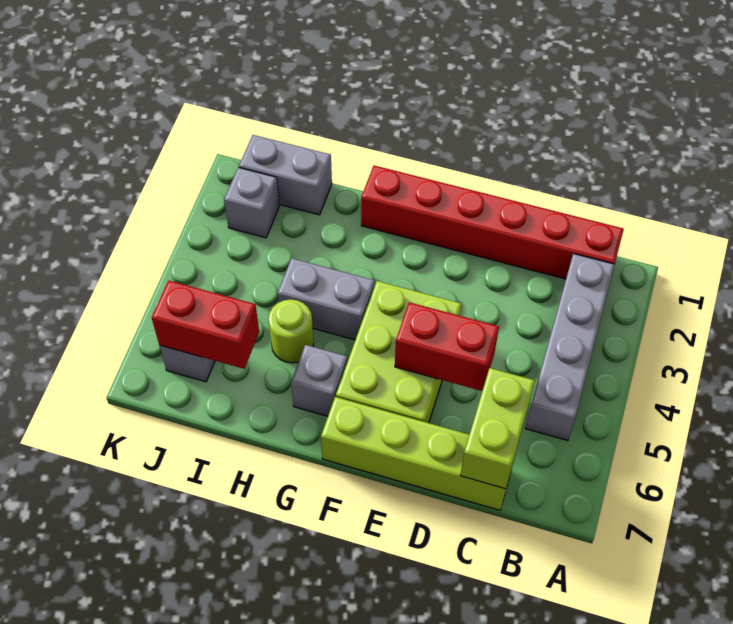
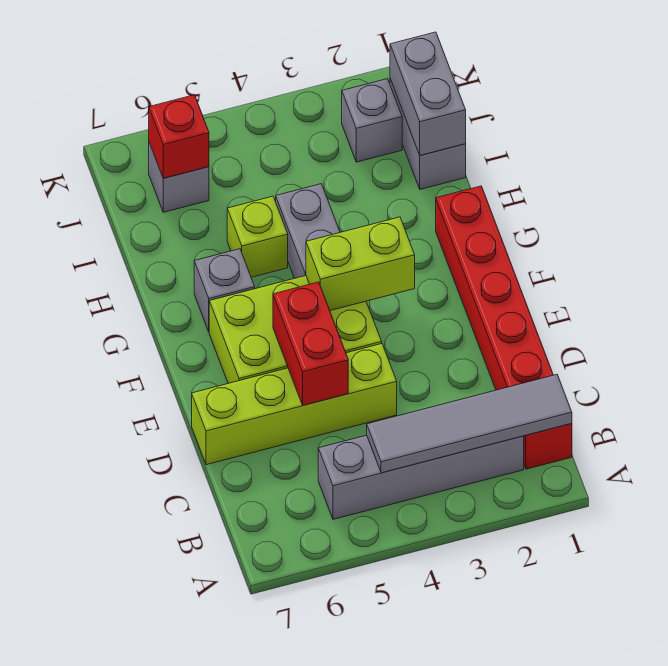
none -> grey 1x4 tile [367,375,572,473]
lime 1x2 brick [461,368,535,489] -> lime 1x2 brick moved to [306,217,415,311]
lime 1x4 brick [321,397,515,510] -> lime 1x4 brick turned to [192,344,397,465]
lime 1x1 round brick [268,299,314,363] -> lime 1x1 brick [227,196,288,277]
none -> grey 1x2 brick [390,32,466,155]
red 1x2 brick [152,281,259,369] -> red 1x1 brick [149,95,209,178]

